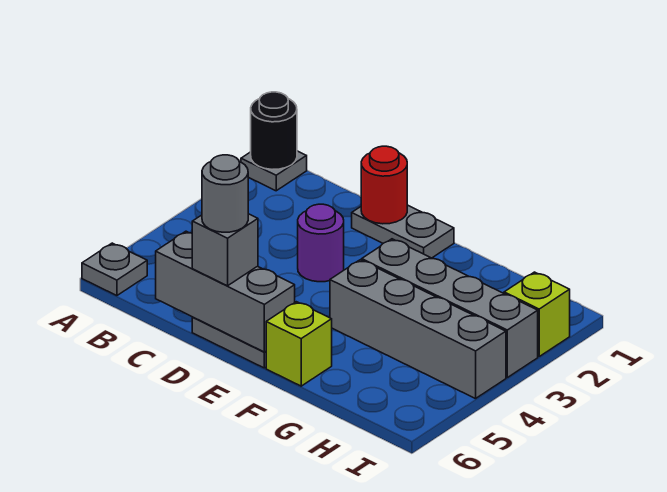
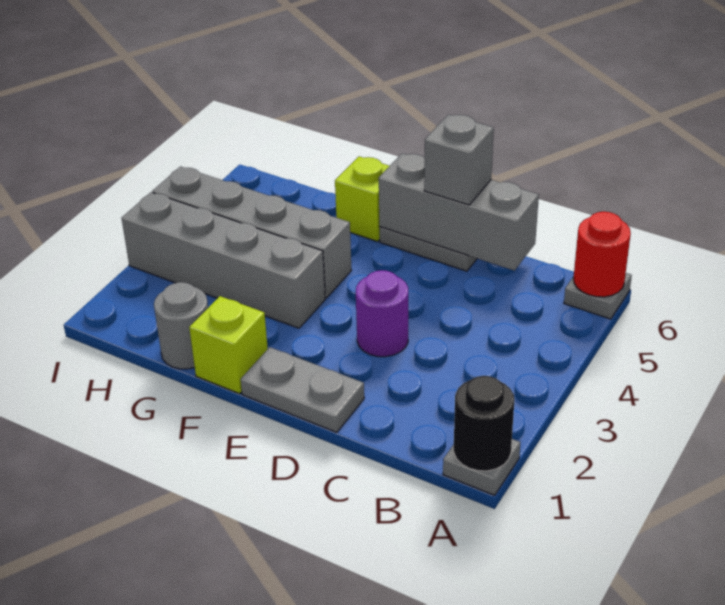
red 1x1 round brick [361,146,407,224] -> red 1x1 round brick moved to [573,212,631,297]
grey 1x1 round brick [202,155,248,232] -> grey 1x1 round brick moved to [154,282,208,369]
lime 1x1 brick [504,272,570,356] -> lime 1x1 brick moved to [189,296,268,394]

